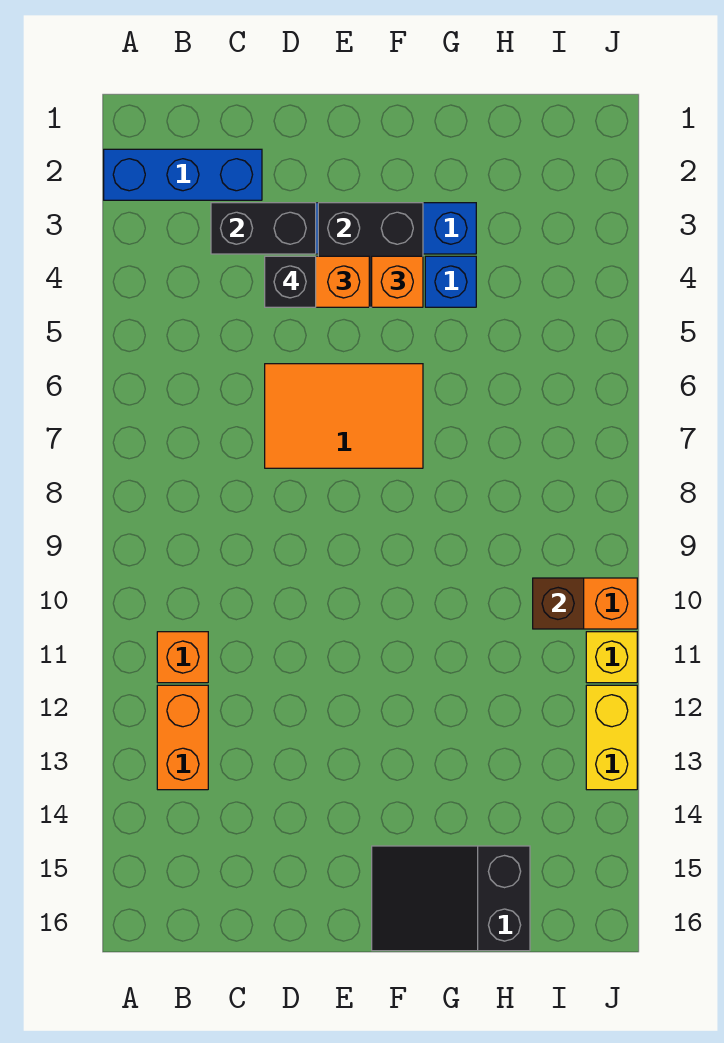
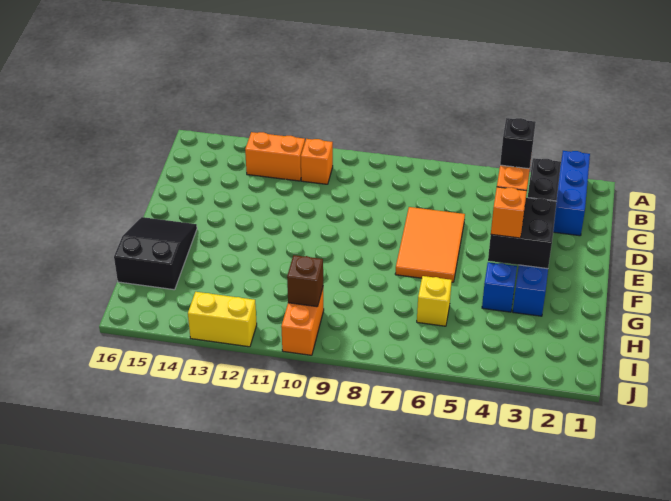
yellow 1x1 brick [586,632,637,683] -> yellow 1x1 brick moved to [417,276,452,326]

